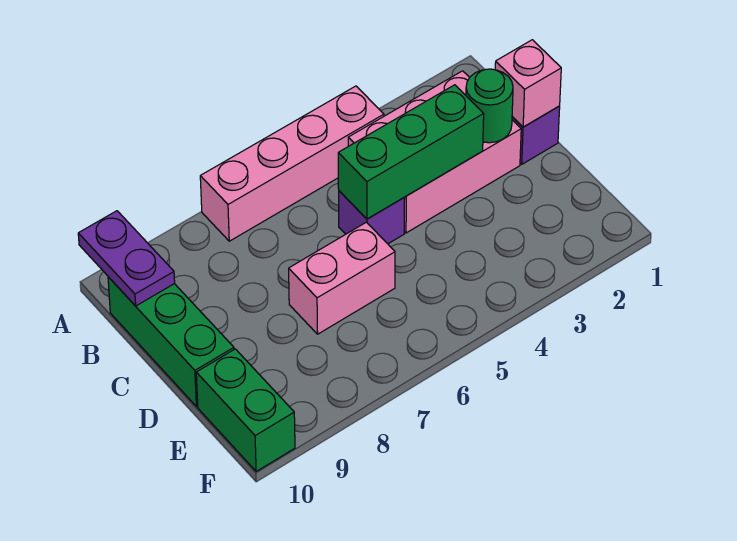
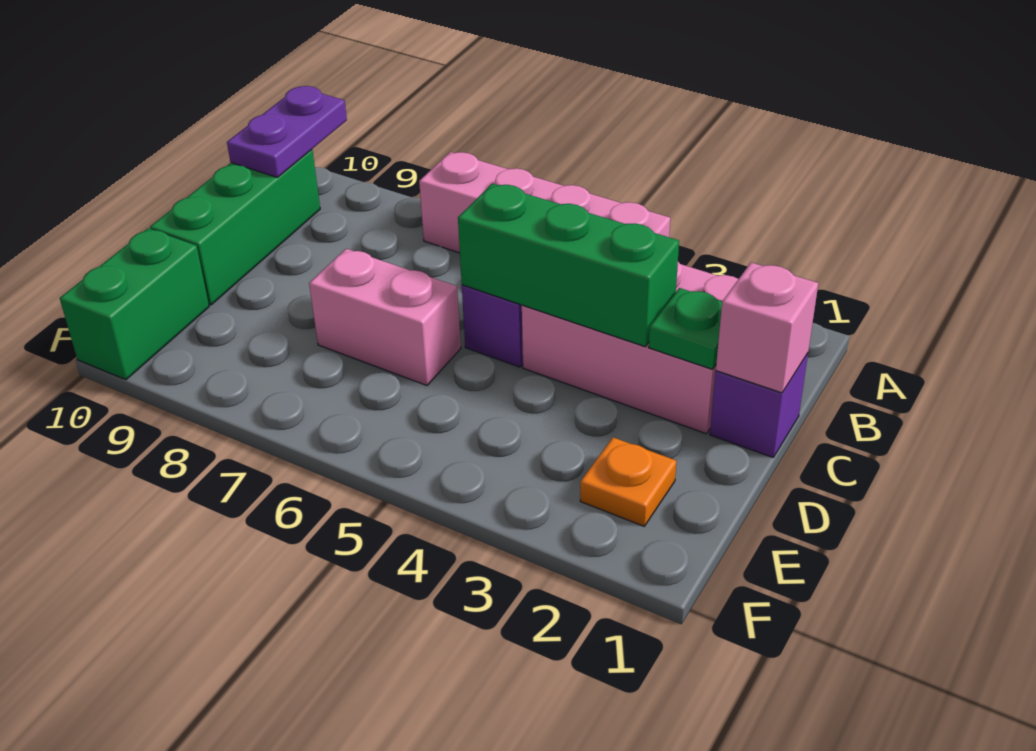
green 1x1 round brick [466,69,513,143] -> green 1x1 plate [649,288,722,369]
none -> orange 1x1 plate [580,437,676,526]

